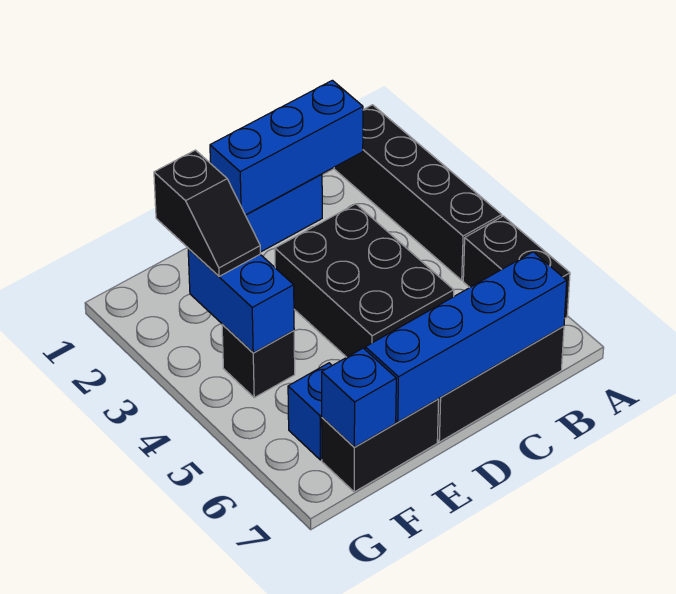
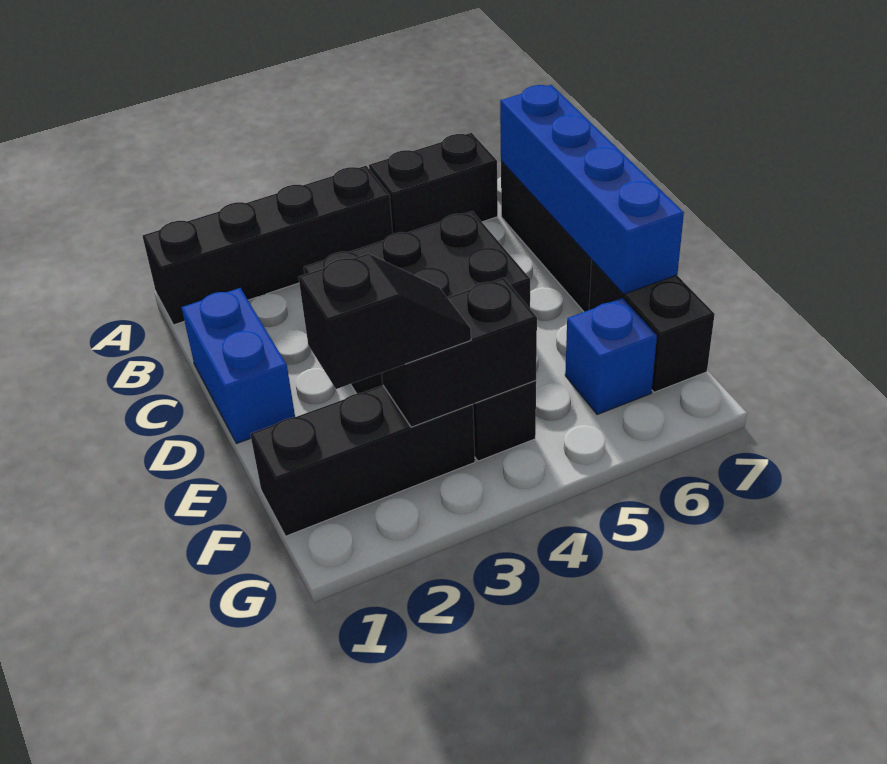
blue 1x3 brick [210,80,363,215] -> none
none -> black 1x3 brick [250,385,475,536]
blue 1x2 brick [188,249,294,353] -> black 1x2 brick [382,278,537,427]
blue 1x1 brick [322,348,396,447] -> none

